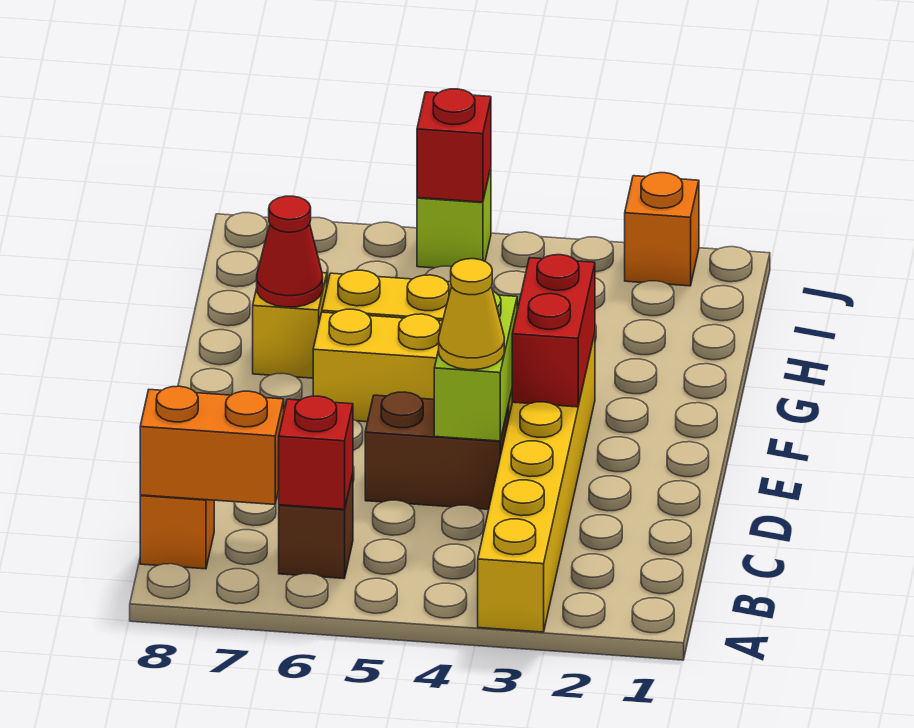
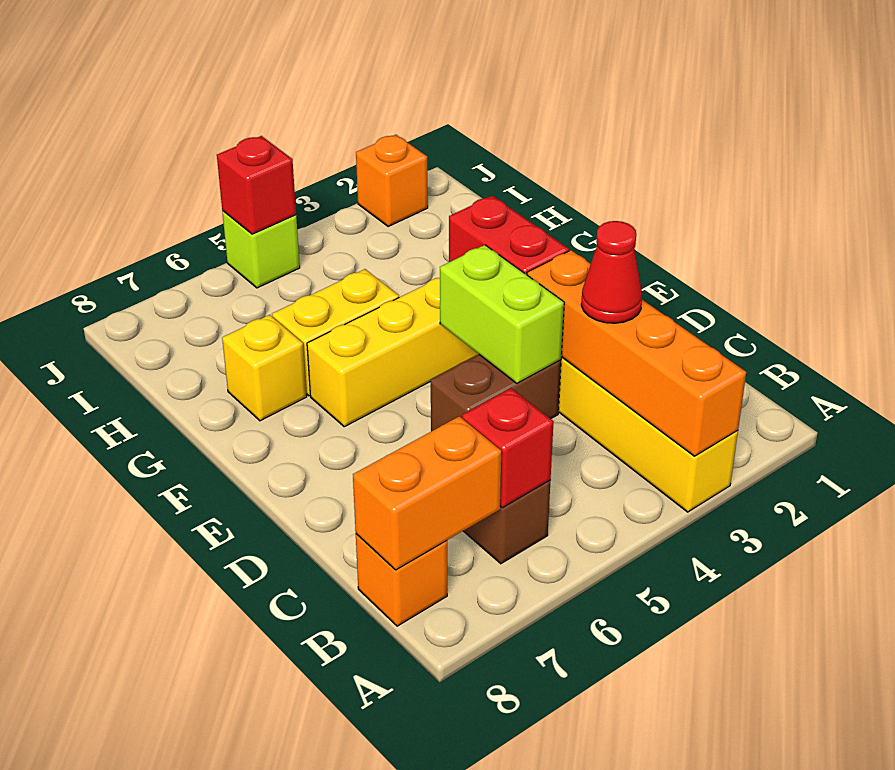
none -> orange 1x4 brick [527,250,746,456]
yellow 1x1 cone [439,259,504,370] -> none
red 1x1 cone [257,196,323,307] -> red 1x1 cone moved to [581,221,642,323]

